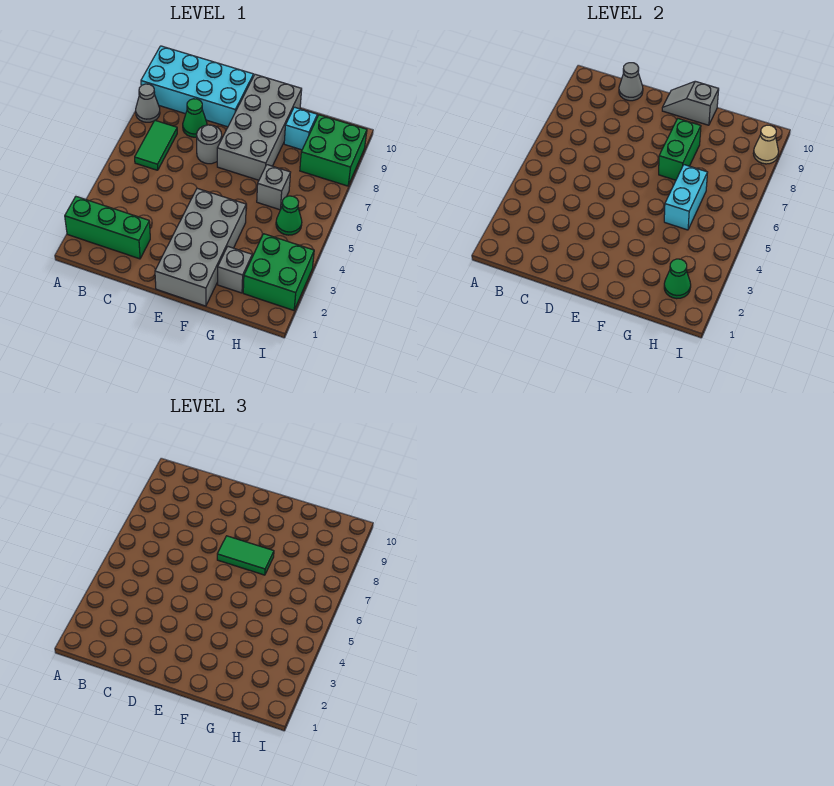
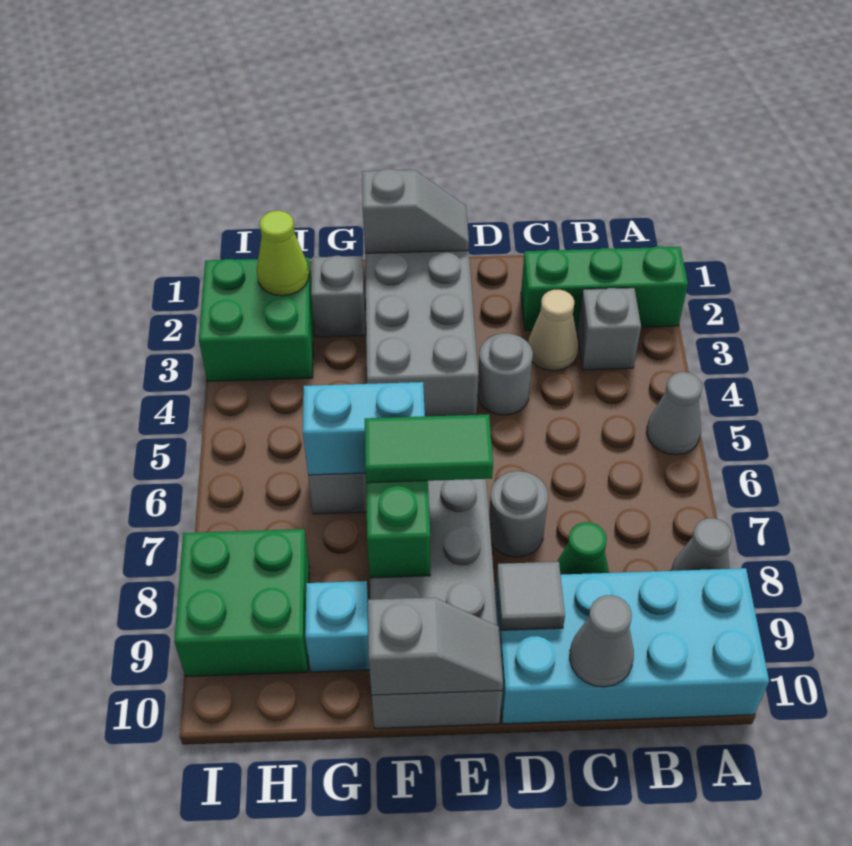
none -> grey 1x1 cone [647,372,702,455]
none -> grey 1x1 brick [577,288,641,370]
green 1x2 tile [135,121,177,170] -> none
none -> grey 1x1 round brick [478,333,533,415]
none -> grey 1x1 tile [497,562,565,630]
none -> grey 1x2 slope [362,169,469,253]
cyan 1x2 brick [664,165,708,230] -> cyan 1x2 brick turned to [303,382,425,475]
green 1x1 cone [664,259,691,299] -> lime 1x1 cone [257,211,309,296]
green 1x1 cone [276,196,302,235] -> none
tan 1x1 cone [753,125,779,164] -> tan 1x1 cone moved to [528,290,578,371]

